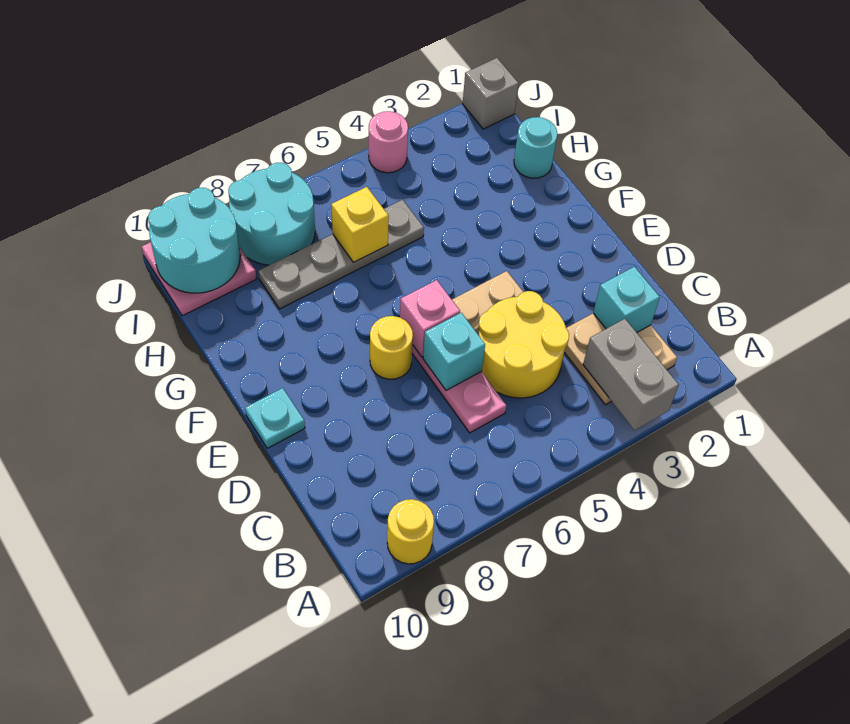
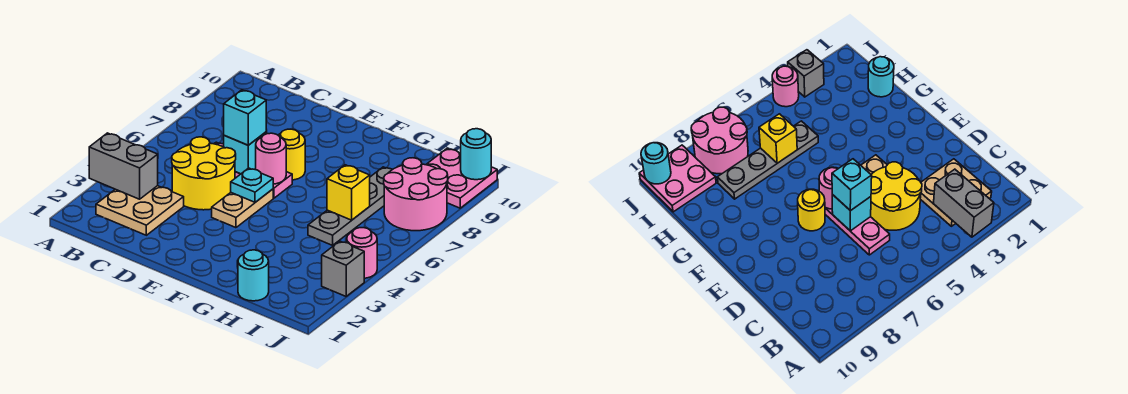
yellow 1x1 round brick [387,499,434,564] -> none
cyan 1x1 brick [593,267,660,333] -> cyan 1x1 brick moved to [224,90,266,145]
pink 1x1 brick [400,280,460,357] -> pink 1x1 round brick [256,133,286,184]
cyan 1x1 plate [245,388,305,448] -> cyan 1x1 plate moved to [231,168,273,202]
cyan 2x2 round brick [228,163,315,265] -> pink 2x2 round brick [384,158,448,231]
cyan 2x2 round brick [148,188,240,293] -> cyan 1x1 round brick [461,129,491,180]
grey 1x1 brick [463,58,519,129] -> grey 1x1 brick moved to [322,241,364,296]

